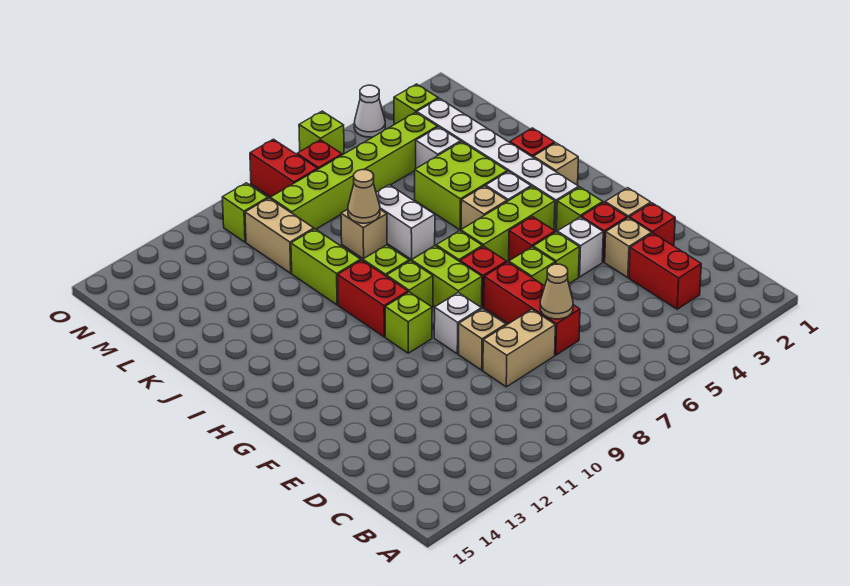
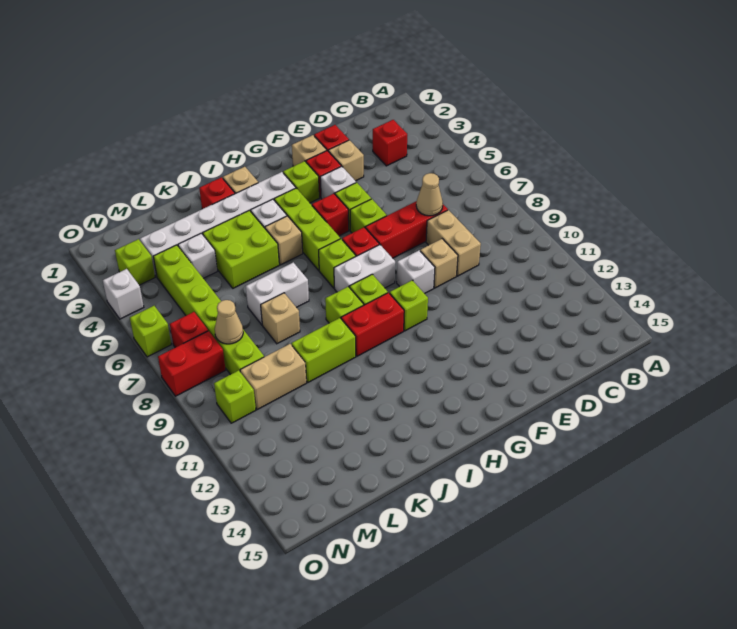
red 1x2 brick [629,233,701,309] -> red 1x1 brick [373,120,407,166]
lime 1x2 brick [412,246,482,308] -> white 1x2 brick [334,245,395,292]
tan 1x1 cone [348,170,380,223] -> tan 1x1 cone moved to [215,300,243,344]
white 1x1 cone [354,85,385,137] -> white 1x1 brick [103,269,144,319]

